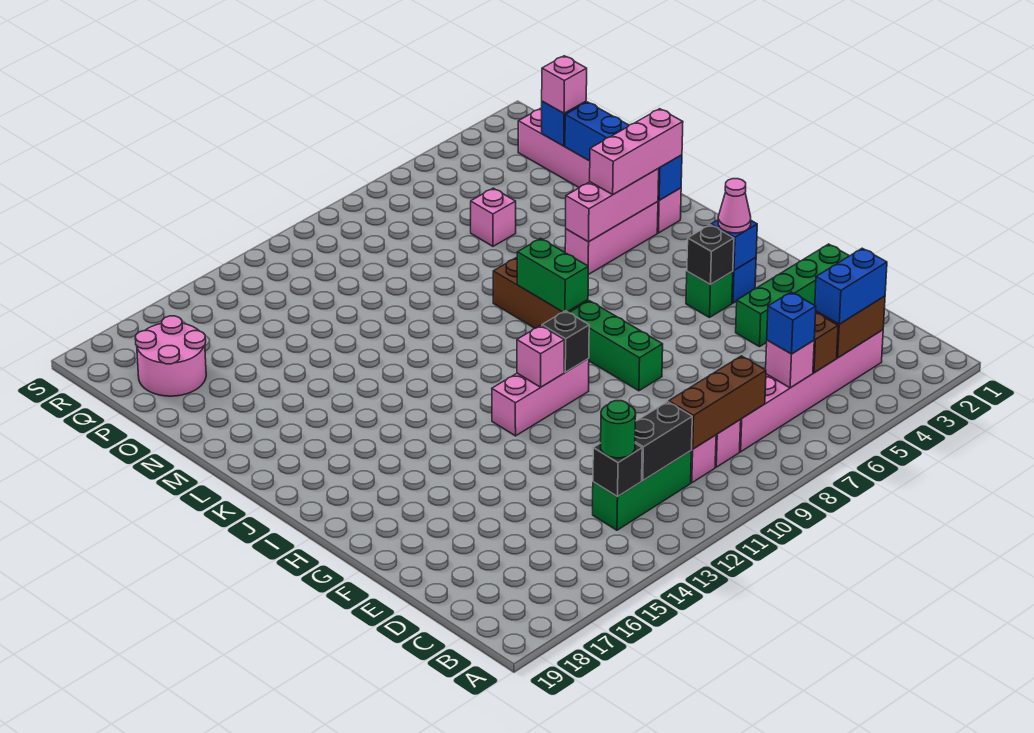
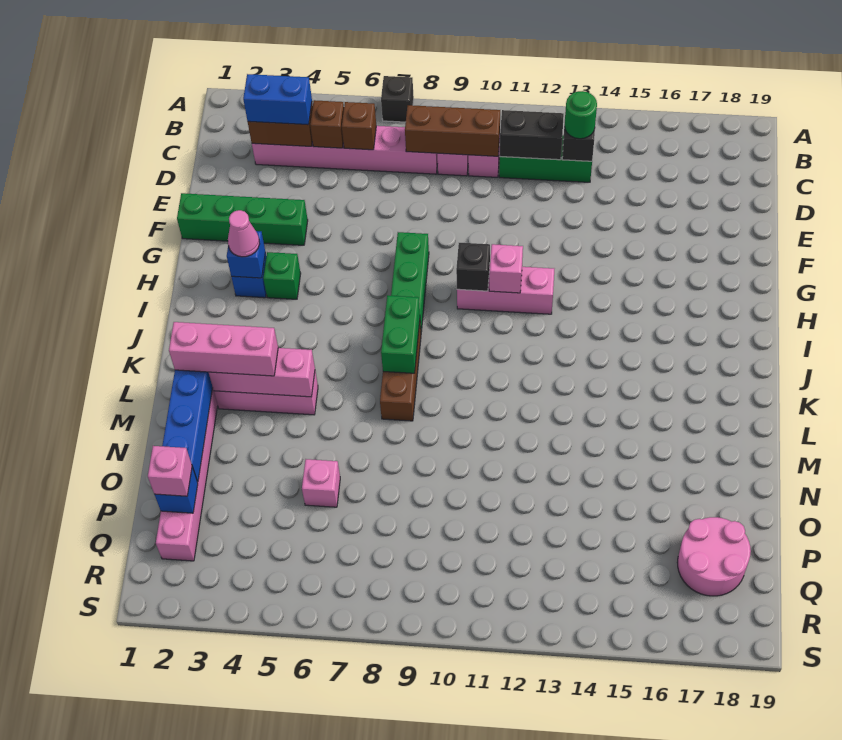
pink 1x1 brick [766,340,814,388] -> brown 1x1 brick [342,102,376,150]
blue 1x1 brick [767,292,816,354] -> none
black 1x1 brick [687,225,734,284] -> black 1x1 brick moved to [381,76,414,122]

